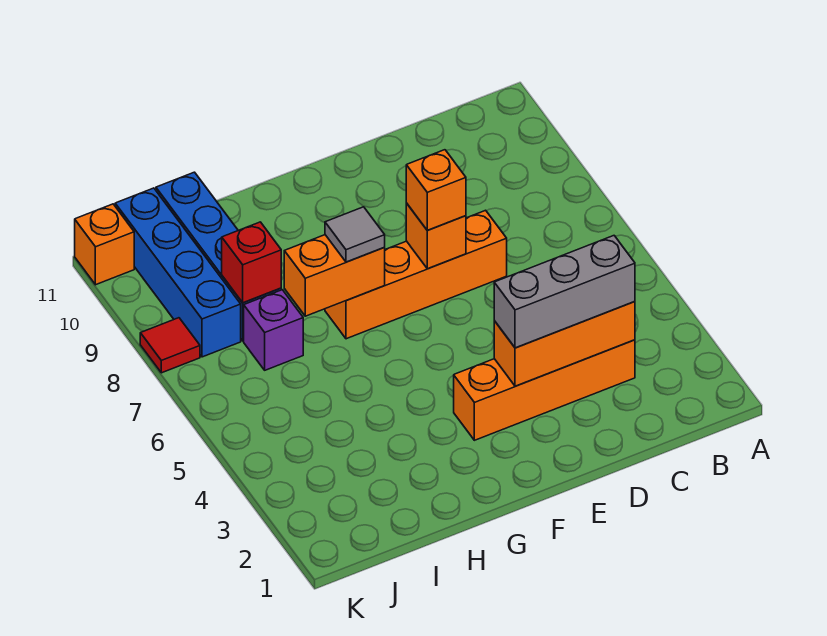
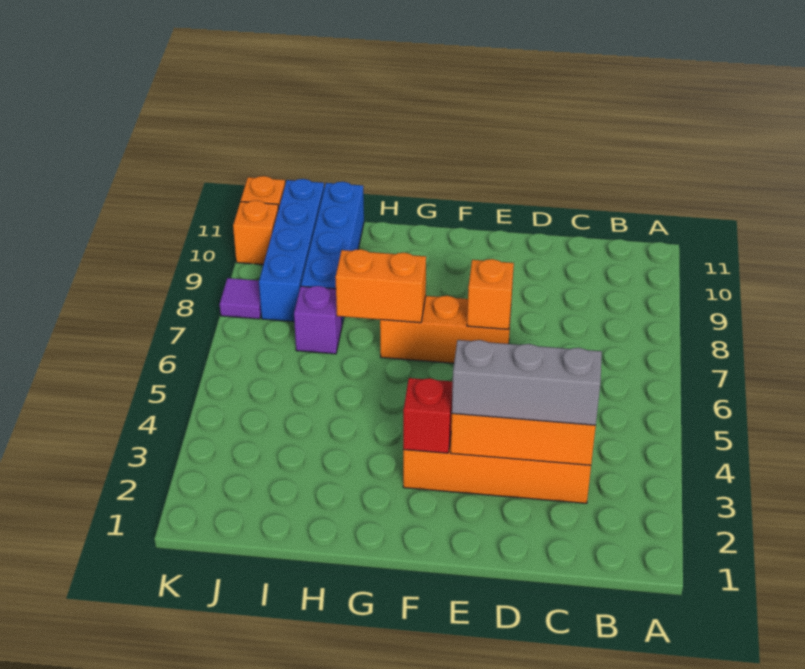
orange 1x4 brick [325,210,507,339] -> orange 1x3 brick [380,296,511,363]
orange 1x1 brick [406,150,466,230] -> orange 1x1 brick moved to [233,201,278,265]
grey 1x1 tile [325,207,385,262] -> none
red 1x1 brick [222,222,281,303] -> red 1x1 brick moved to [403,378,453,453]
red 1x1 tile [140,318,200,373] -> purple 1x1 tile [220,278,261,319]

